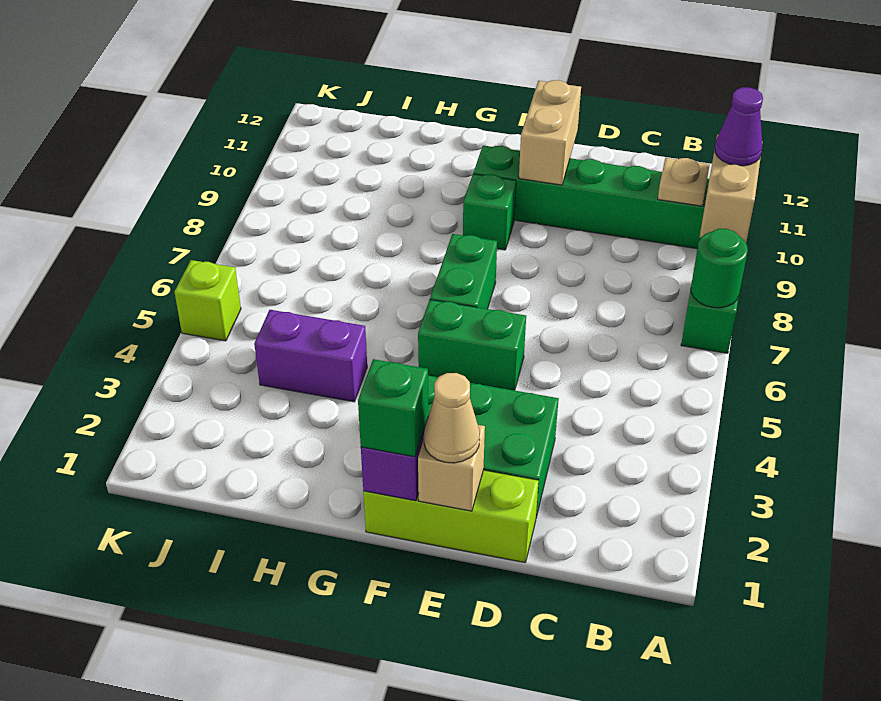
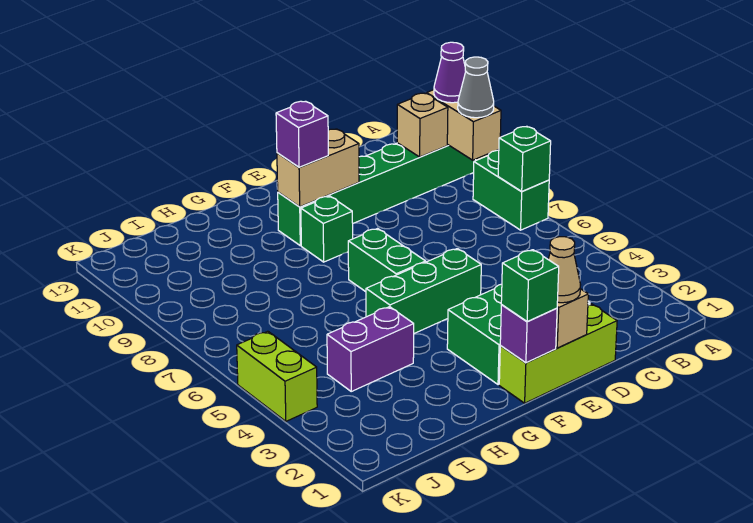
green 1x1 round brick [691,229,748,308] -> green 1x1 brick [498,127,551,191]
none -> grey 1x1 cone [458,57,494,118]
tan 1x1 plate [658,158,710,206] -> tan 1x1 brick [397,93,448,157]
green 1x2 brick [418,300,526,390] -> green 1x3 brick [366,249,481,333]
tan 1x2 brick [519,80,581,185] -> tan 1x2 brick turned to [277,129,359,207]
none -> purple 1x1 brick [276,101,328,167]
lime 1x1 brick [175,260,241,341] -> lime 1x2 brick [237,331,317,421]

